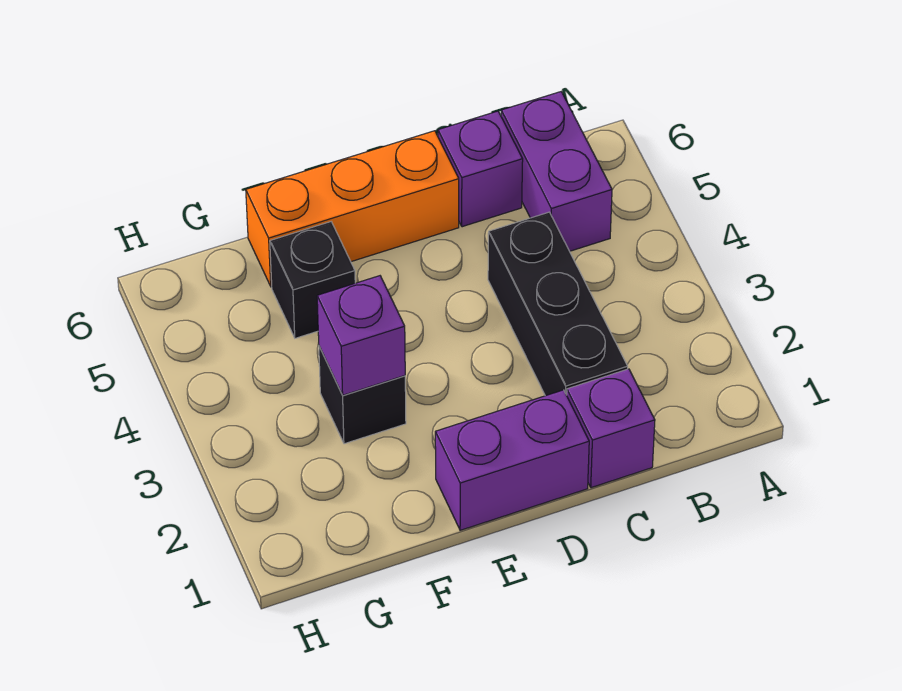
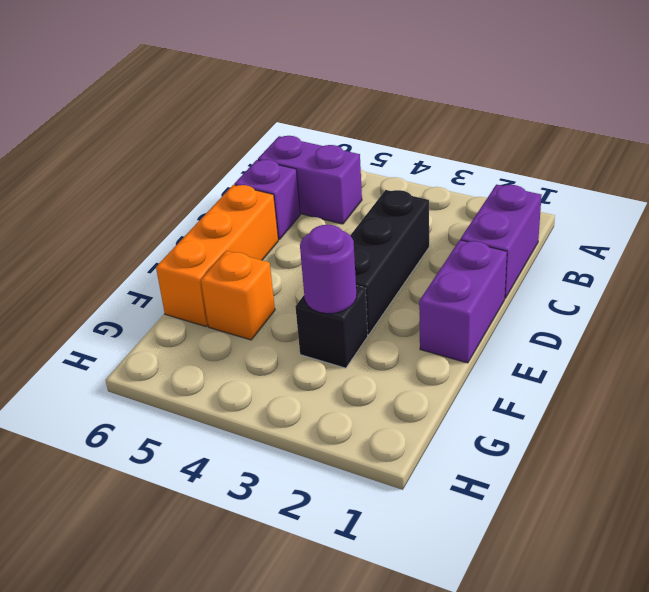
purple 1x1 brick [567,369,655,488] -> purple 1x2 brick [461,185,542,298]
black 1x3 brick [488,212,628,396] -> black 1x3 brick turned to [350,190,429,335]
purple 1x1 brick [317,276,405,395] -> purple 1x1 round brick [300,225,357,314]
black 1x1 brick [270,222,355,338] -> orange 1x1 brick [201,251,275,340]

